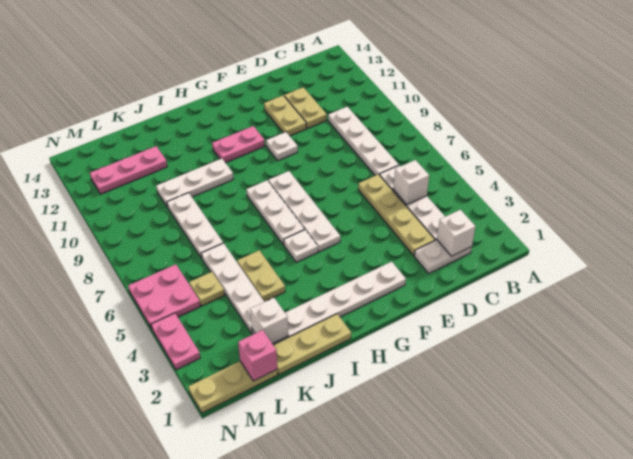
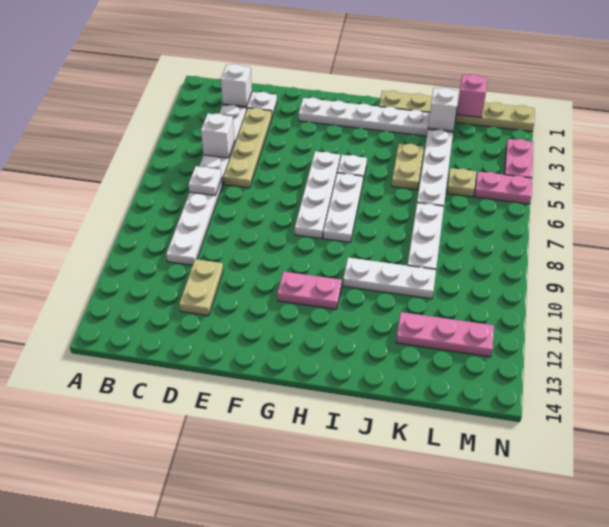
tan 1x2 plate [264,95,306,136] -> none
white 1x1 plate [266,132,298,161] -> white 1x1 plate moved to [188,166,222,195]
pink 2x2 plate [128,264,200,329] -> pink 1x2 plate [475,171,532,204]

